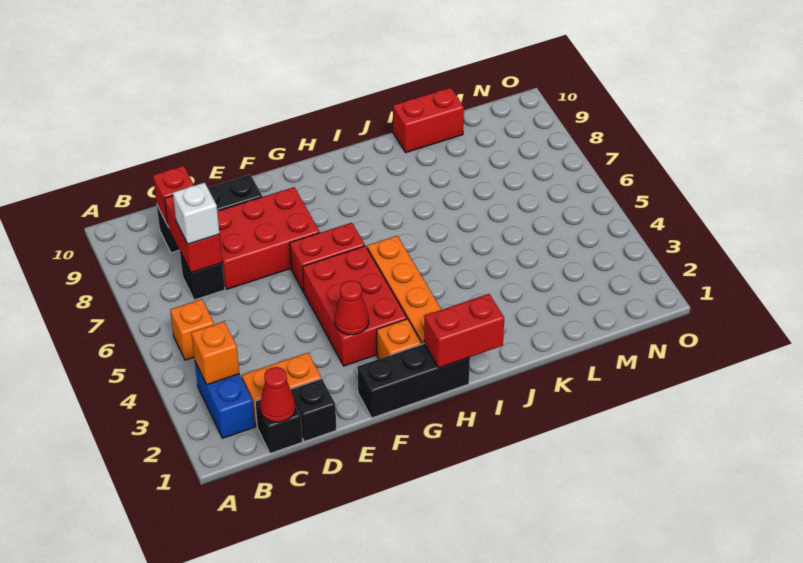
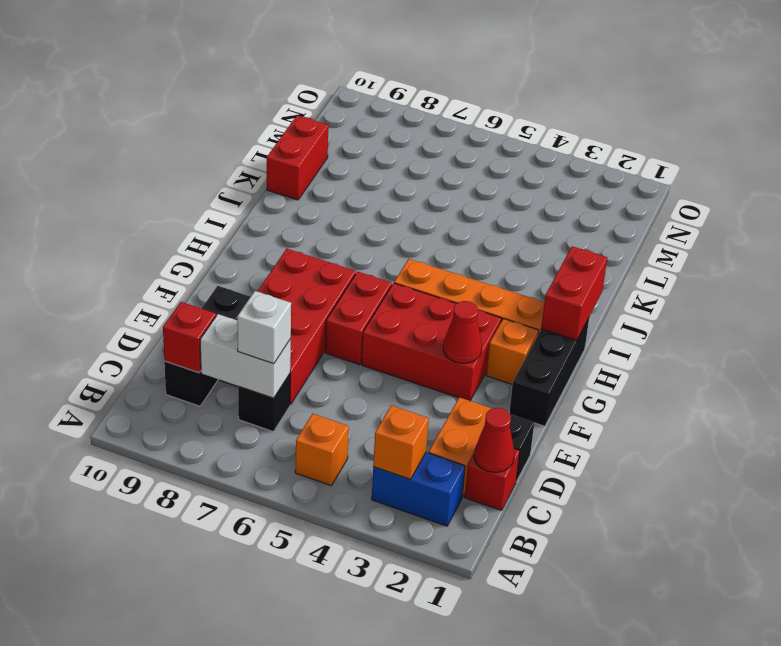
black 1x1 brick [255,399,303,453] -> red 1x1 brick [465,449,520,510]
red 1x2 brick [164,196,222,273] -> white 1x2 brick [200,314,291,398]
red 2x3 brick [217,187,320,289] -> red 2x4 brick [220,249,356,405]

